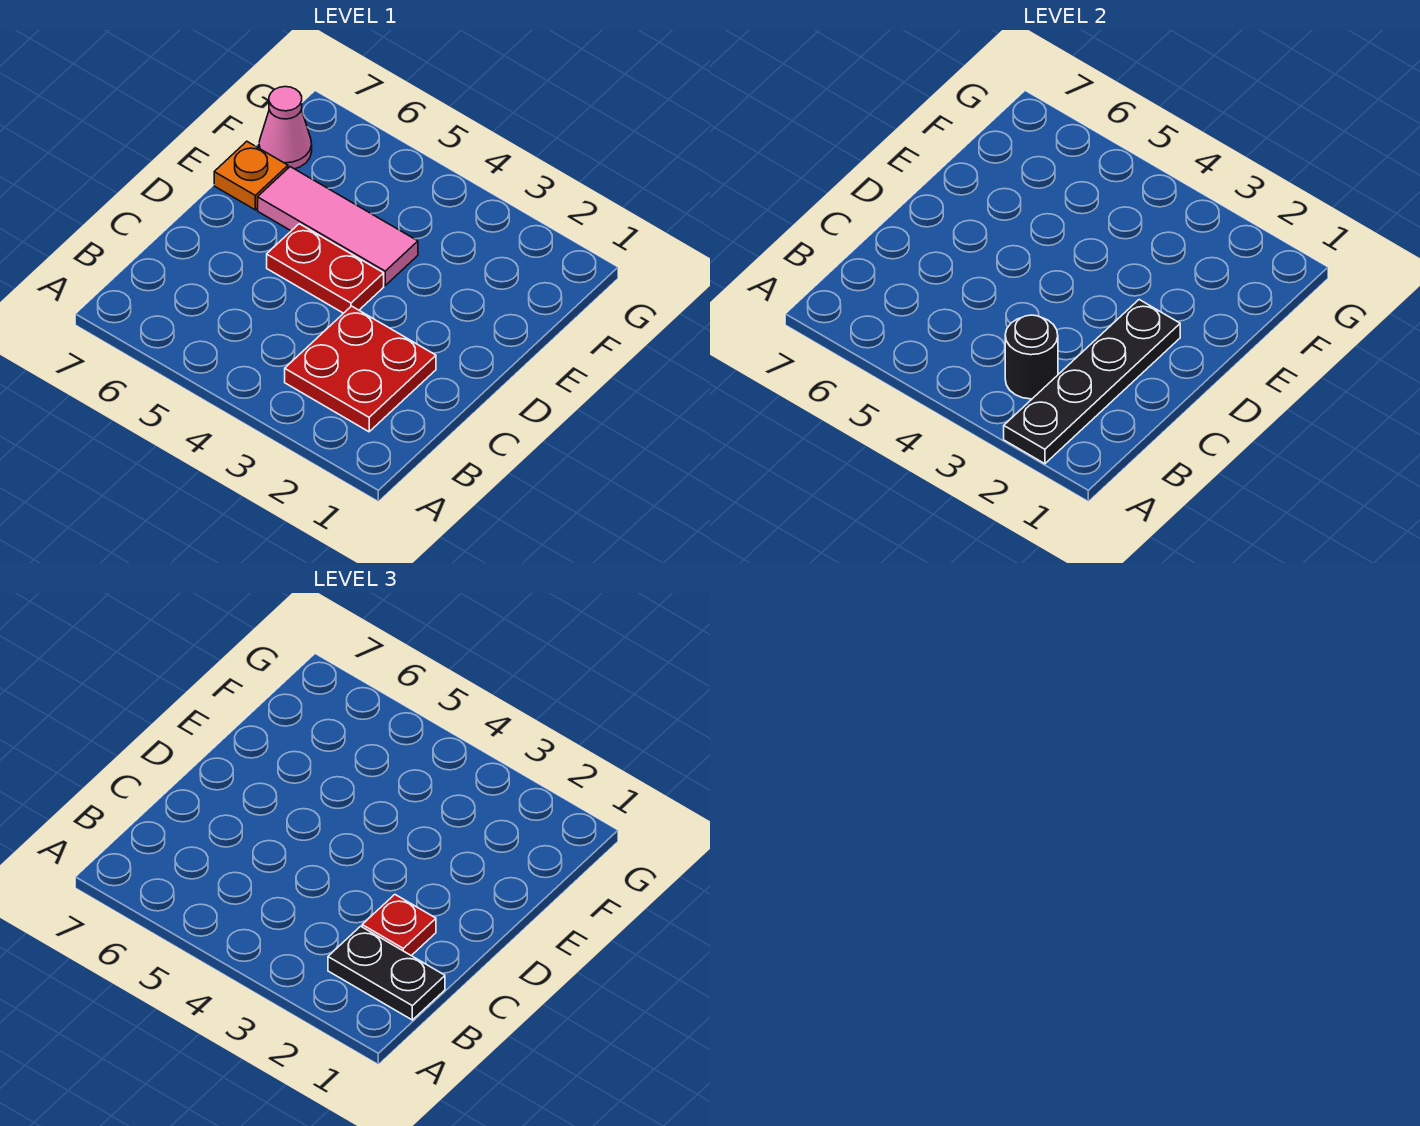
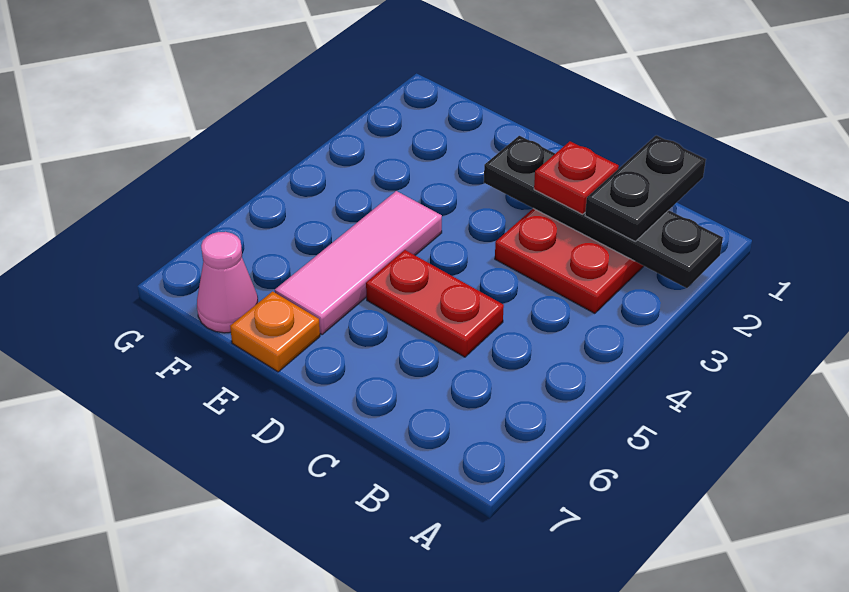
black 1x1 round brick [1005,315,1058,399] -> none
red 1x2 plate [267,224,384,313] -> red 1x2 plate turned to [366,250,504,357]

